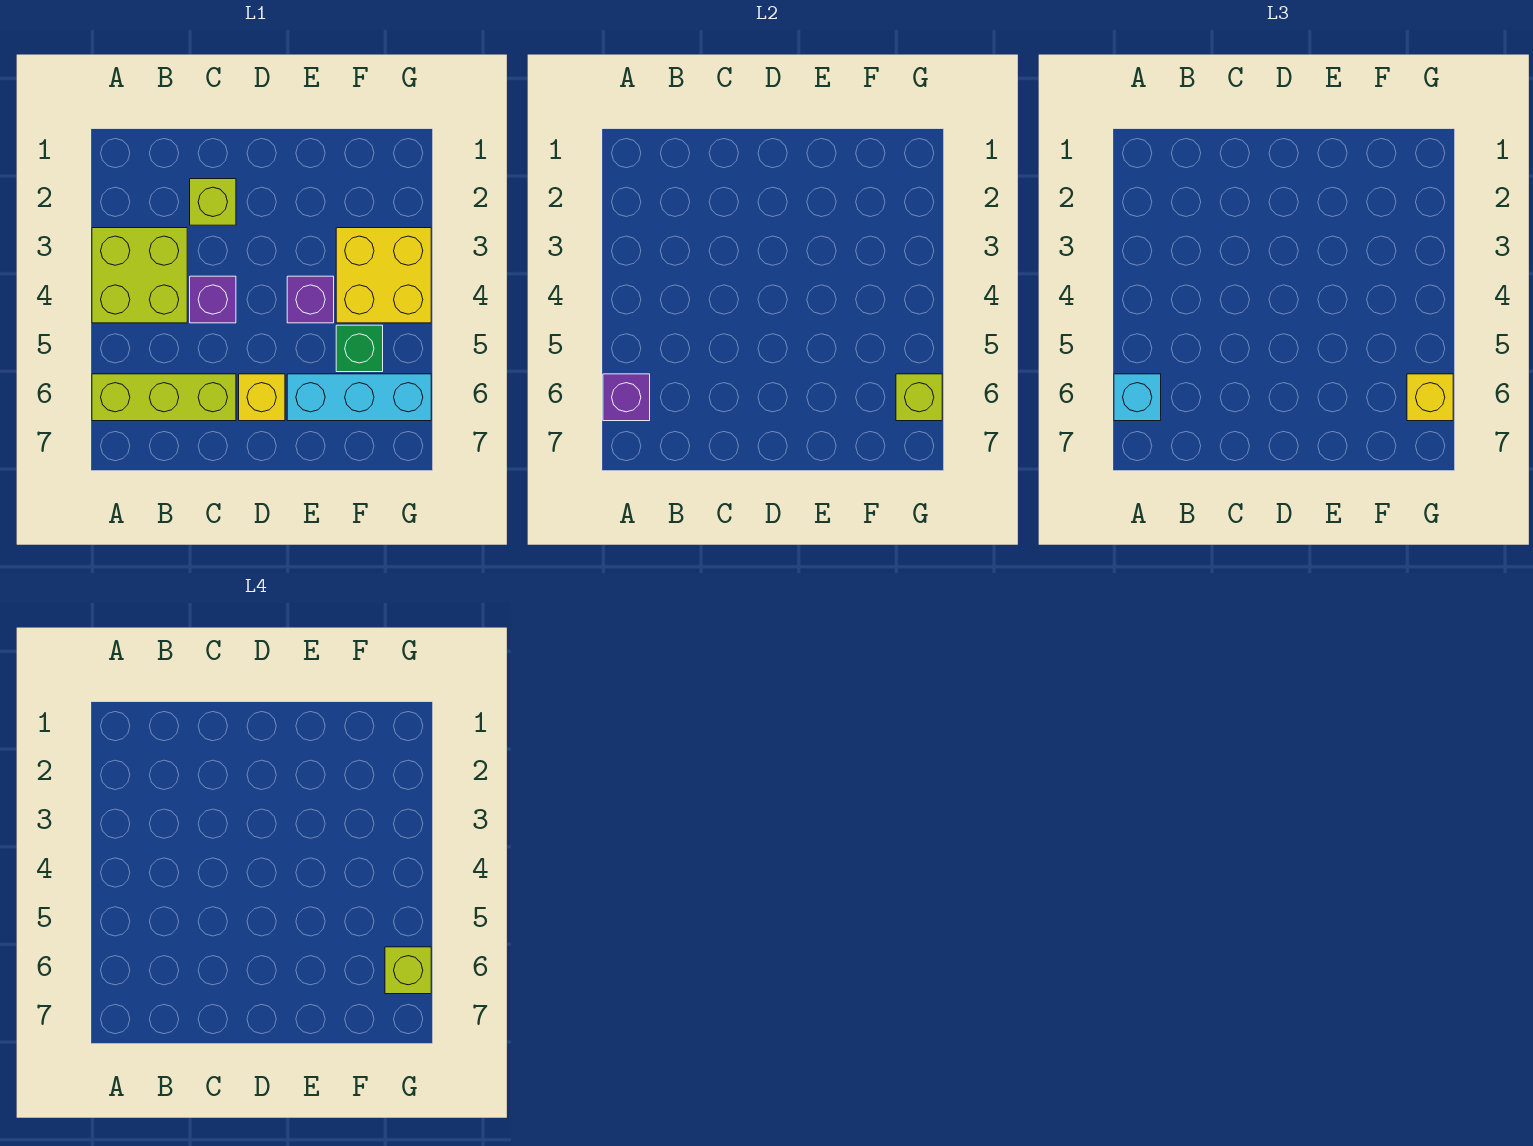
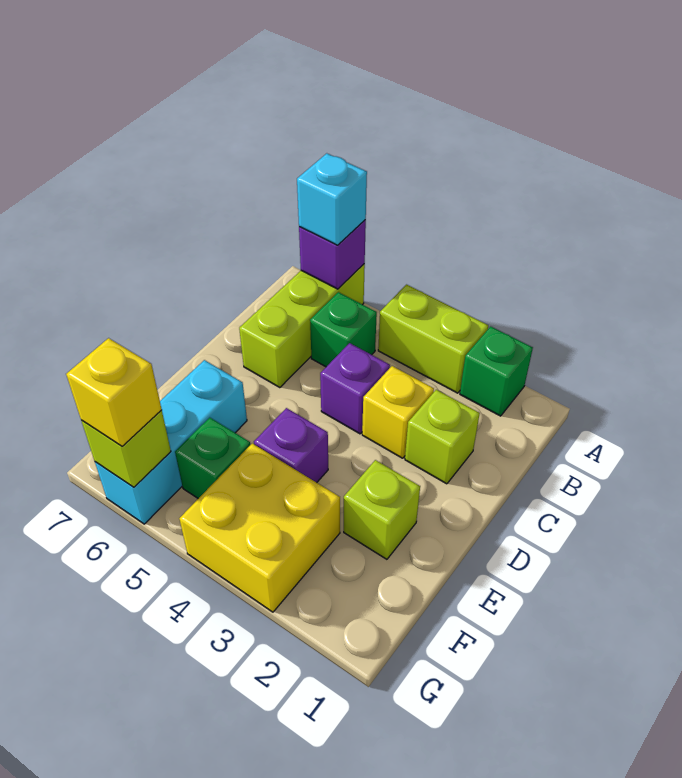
none -> green 1x1 brick [460,326,533,416]
lime 2x2 brick [92,228,187,323] -> lime 1x2 brick [378,285,488,393]
none -> green 1x1 brick [310,292,377,367]
yellow 1x1 brick [239,374,285,421] -> yellow 1x1 brick moved to [362,366,434,458]
lime 1x1 brick [385,947,431,994] -> lime 1x1 brick moved to [344,460,420,559]

